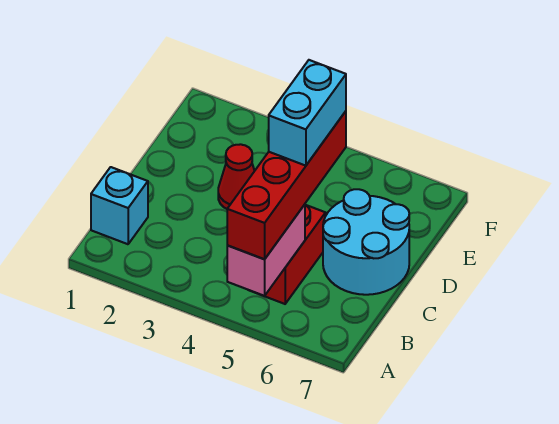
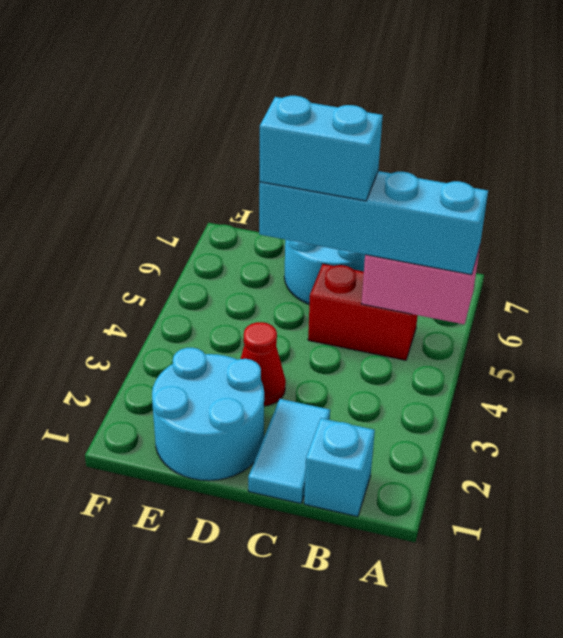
red 1x4 brick [227,111,346,259] -> cyan 1x4 brick [259,171,488,275]
none -> cyan 1x2 tile [248,399,330,504]
none -> cyan 2x2 round brick [152,348,264,481]

